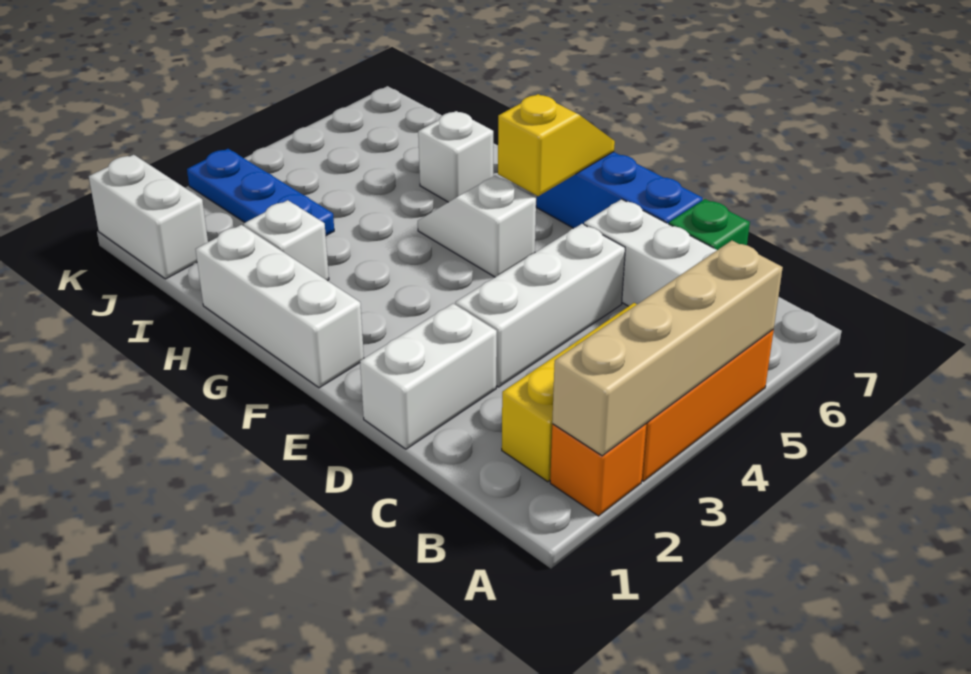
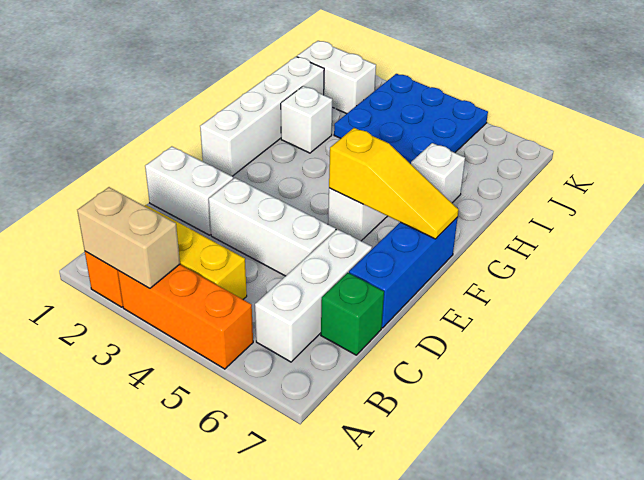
tan 1x4 brick [552,241,783,456] -> tan 1x2 brick [77,187,180,289]
white 1x3 brick [196,225,364,388] -> white 1x4 brick [200,57,324,176]
yellow 1x2 slope [498,94,615,196] -> yellow 1x3 slope [329,128,459,239]
blue 1x3 plate [187,149,334,236] -> blue 3x3 plate [334,74,488,164]
white 1x2 brick [89,155,208,279] -> white 1x2 brick turned to [297,41,376,114]

